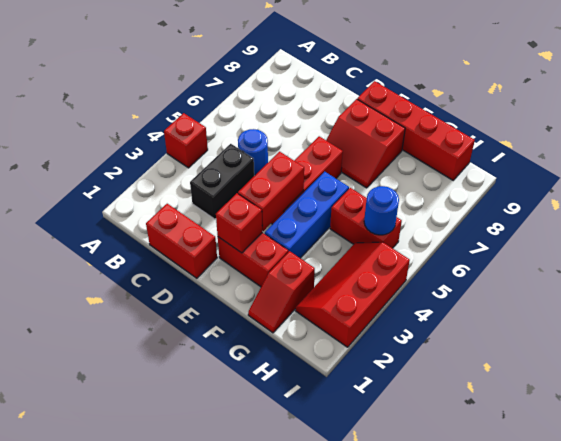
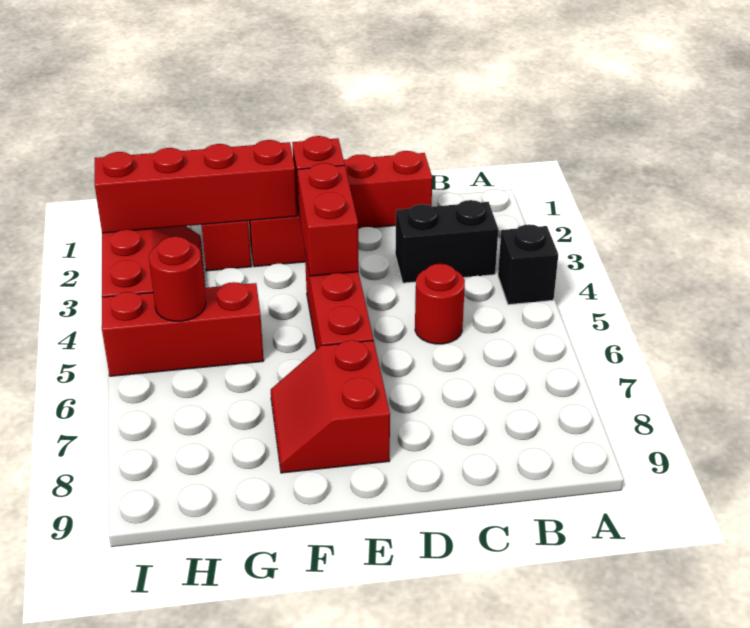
red 1x1 brick [164,113,208,168] -> black 1x1 brick [498,224,558,305]
black 1x2 brick [190,144,254,219] -> black 1x2 brick turned to [395,200,498,283]
blue 1x1 round brick [238,129,268,175] -> red 1x1 round brick [415,264,465,344]
red 2x2 slope [326,99,405,188] -> red 2x2 slope turned to [271,340,390,473]
red 1x4 brick [357,81,475,180] -> red 1x4 brick moved to [95,140,297,233]
blue 1x3 brick [265,172,349,258] -> none
red 1x2 brick [330,188,402,248] -> red 1x3 brick [102,282,264,376]
blue 1x1 round brick [364,186,399,235] -> red 1x1 round brick [149,237,206,321]

